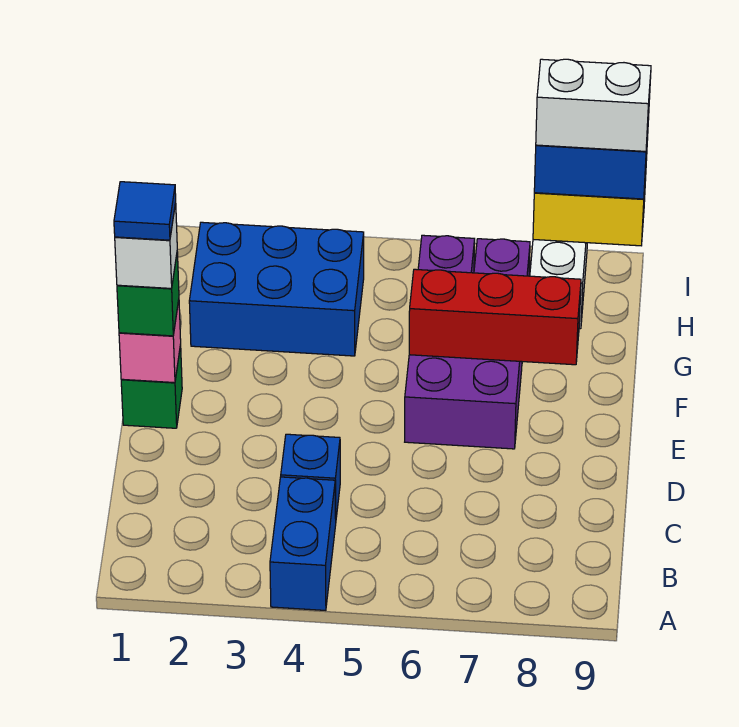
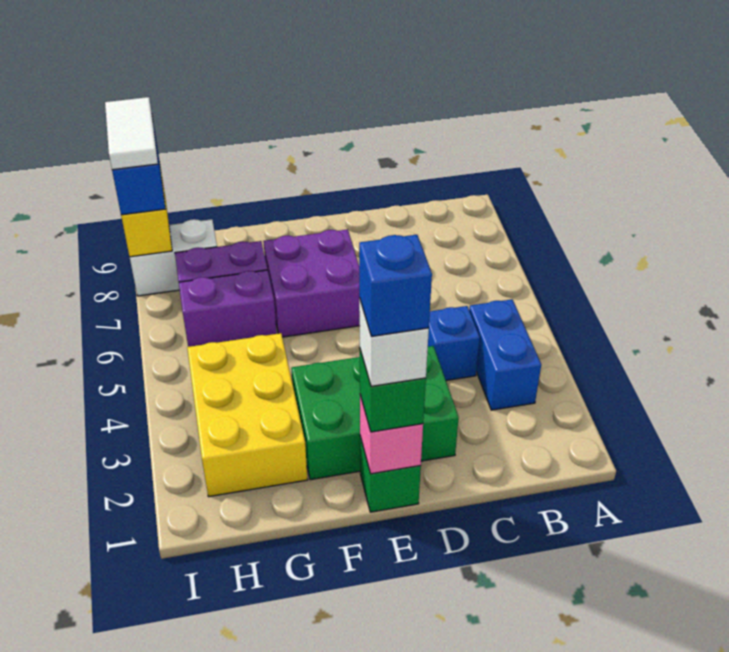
blue 1x2 brick [270,477,336,610] -> blue 1x2 brick turned to [469,299,541,410]
none -> green 2x3 brick [291,346,459,480]
blue 1x1 tile [114,182,176,240] -> blue 1x1 brick [359,235,432,336]
red 1x3 brick [409,269,581,365] -> none
blue 2x3 brick [189,222,364,356] -> yellow 2x3 brick [187,333,307,497]
white 1x2 brick [536,59,651,151] -> white 1x2 tile [105,97,158,170]

